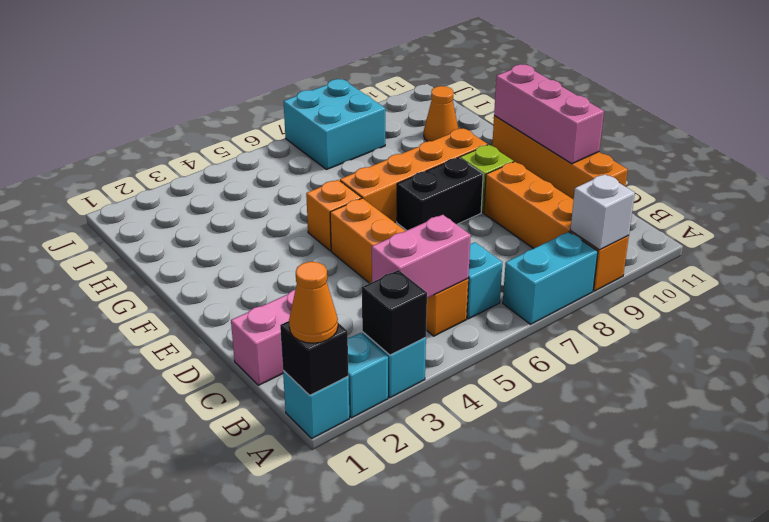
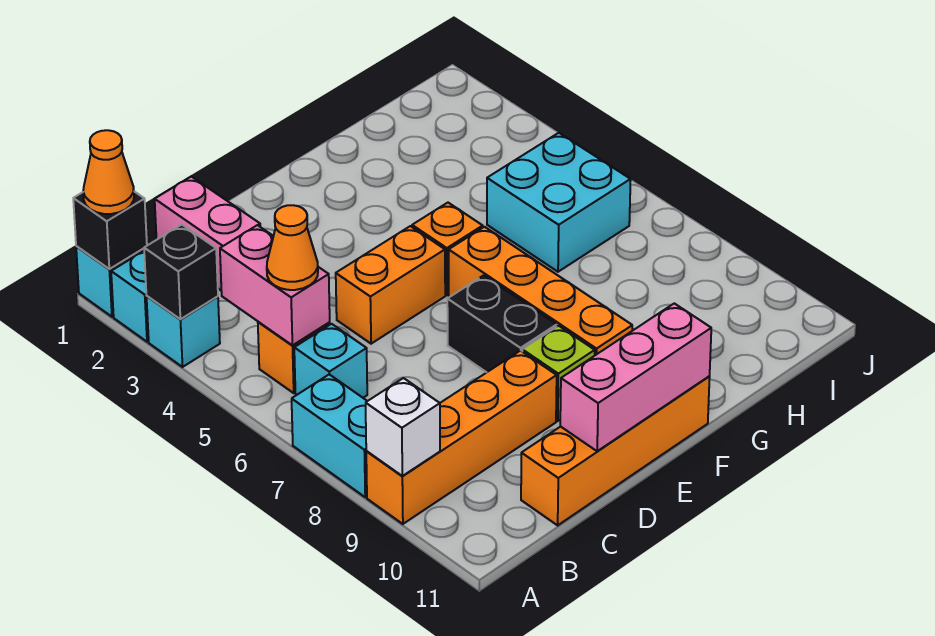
orange 1x1 cone [424,86,458,142] -> orange 1x1 cone moved to [267,205,318,290]
cyan 2x2 brick [284,79,385,169] -> cyan 2x2 brick moved to [487,133,631,272]

